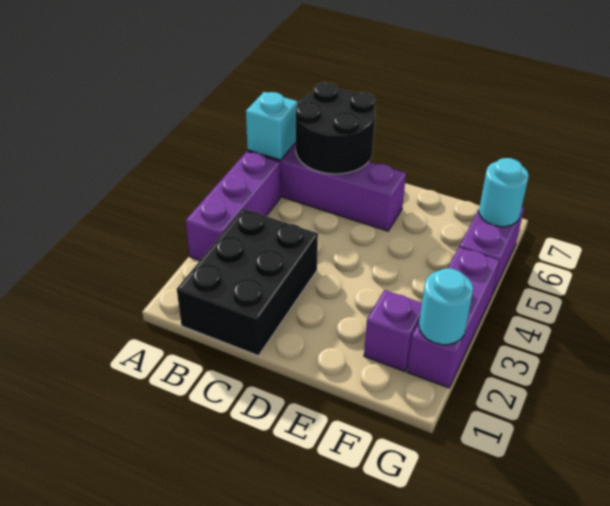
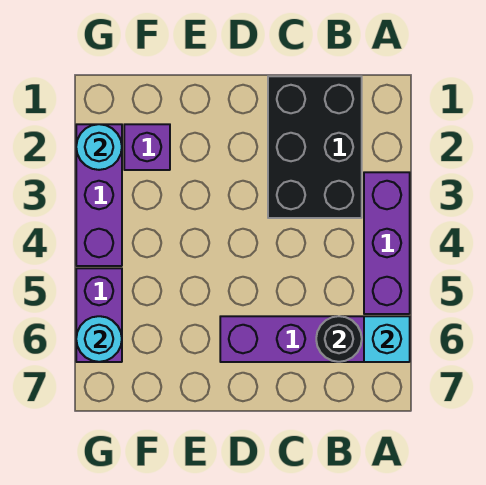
black 2x2 round brick [296,82,375,174] -> black 1x1 round brick [316,316,362,362]

